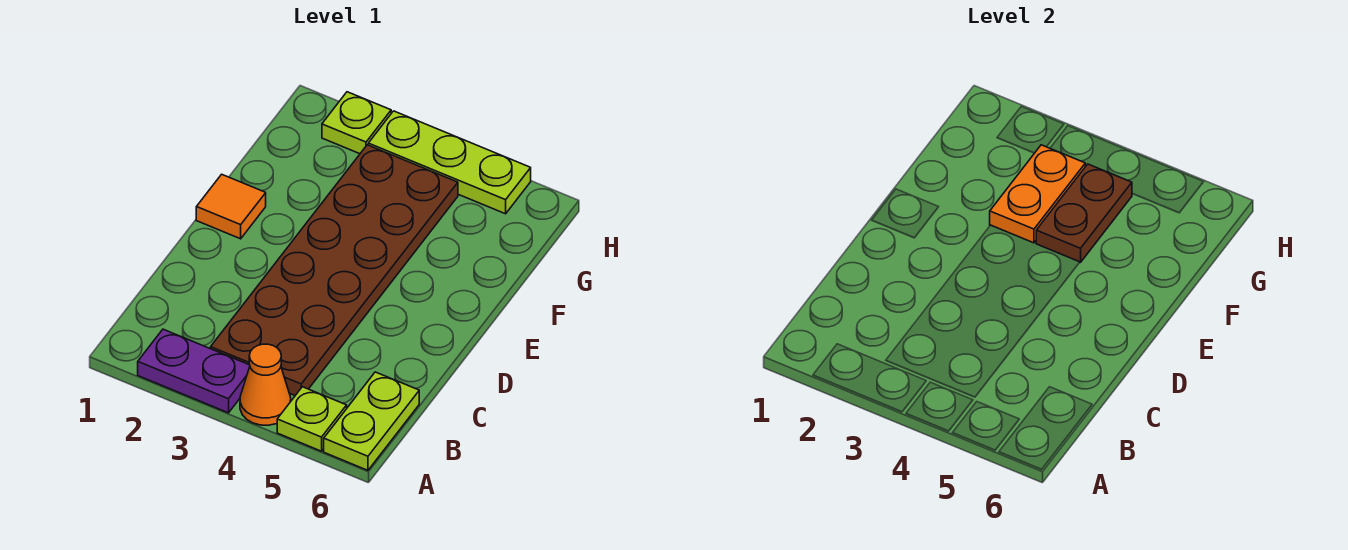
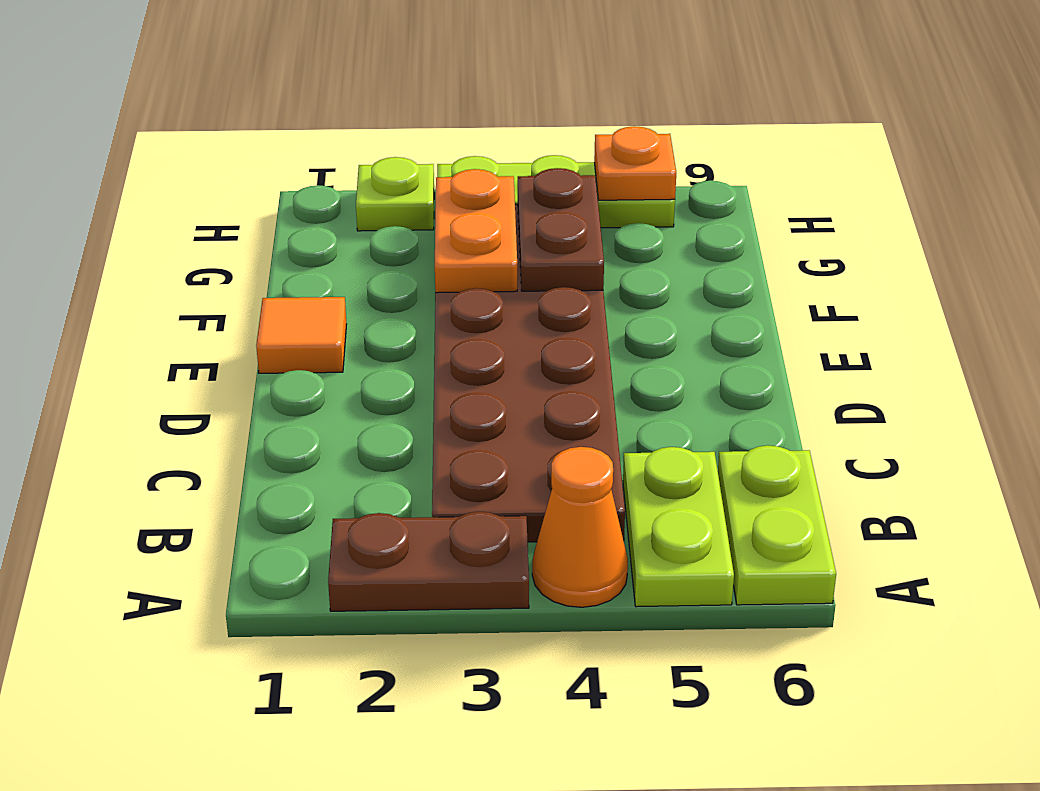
purple 1x2 plate [138,329,250,413] -> brown 1x2 plate [328,512,529,611]
lime 1x1 plate [277,387,347,451] -> lime 1x2 plate [623,447,734,607]
none -> orange 1x1 plate [594,126,676,200]

